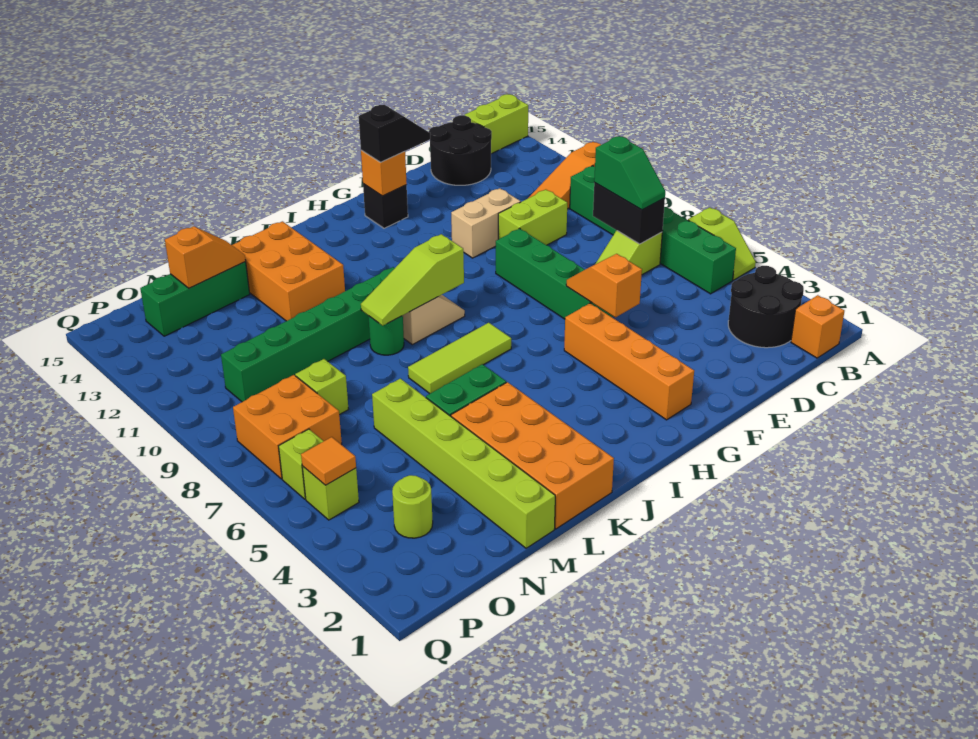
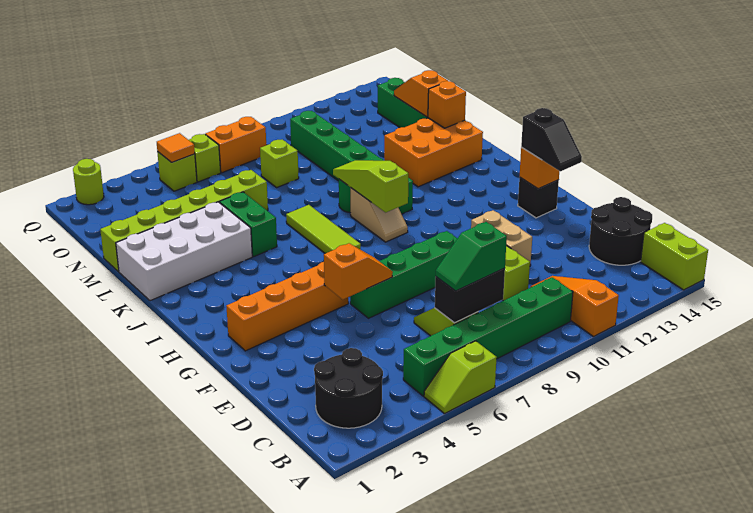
orange 1x1 brick [791,295,844,358] -> orange 1x1 brick moved to [428,81,466,128]
orange 2x4 brick [451,382,614,529] -> white 2x4 brick [116,202,252,301]
orange 1x2 slope [165,226,246,288] -> orange 1x2 slope turned to [394,70,448,117]
lime 1x1 round brick [392,475,433,538] -> lime 1x1 round brick moved to [73,159,104,205]
orange 2x2 brick [233,375,342,479] -> orange 1x2 brick [205,117,266,173]

